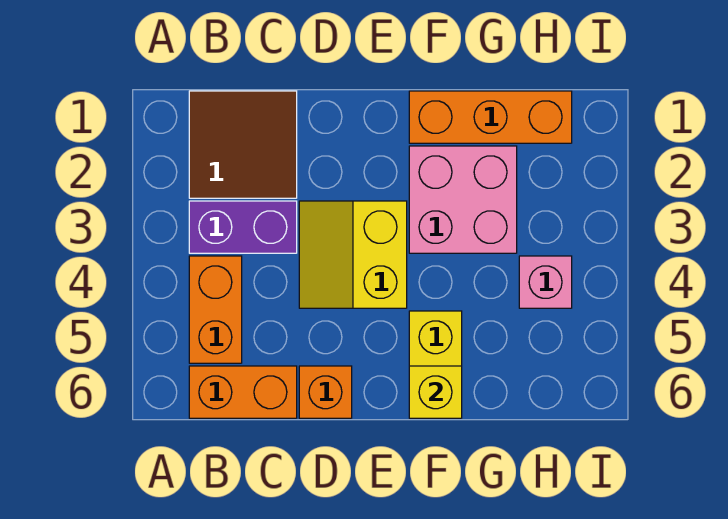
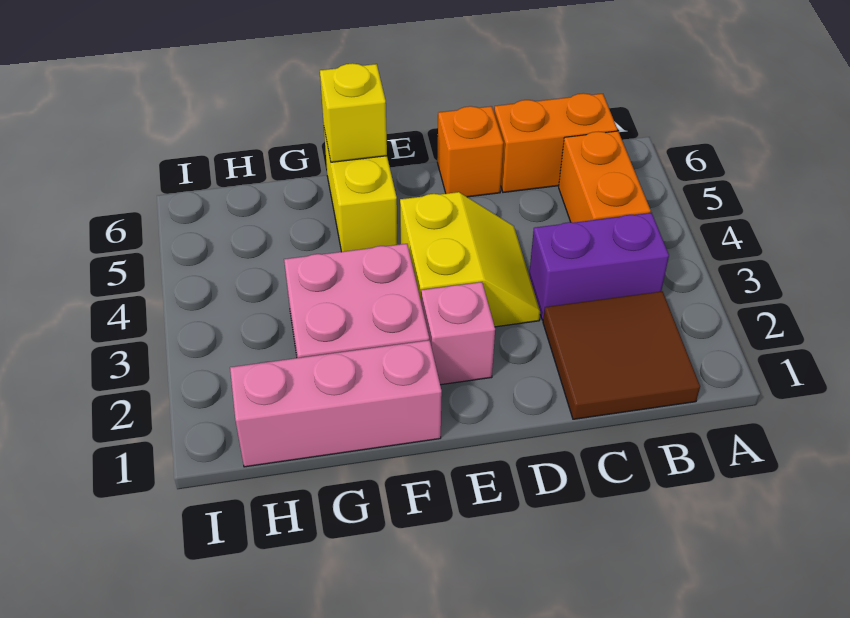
orange 1x3 brick [409,91,572,143] -> pink 1x3 brick [230,340,442,467]
pink 1x1 brick [519,256,572,308] -> pink 1x1 brick moved to [421,282,495,385]

